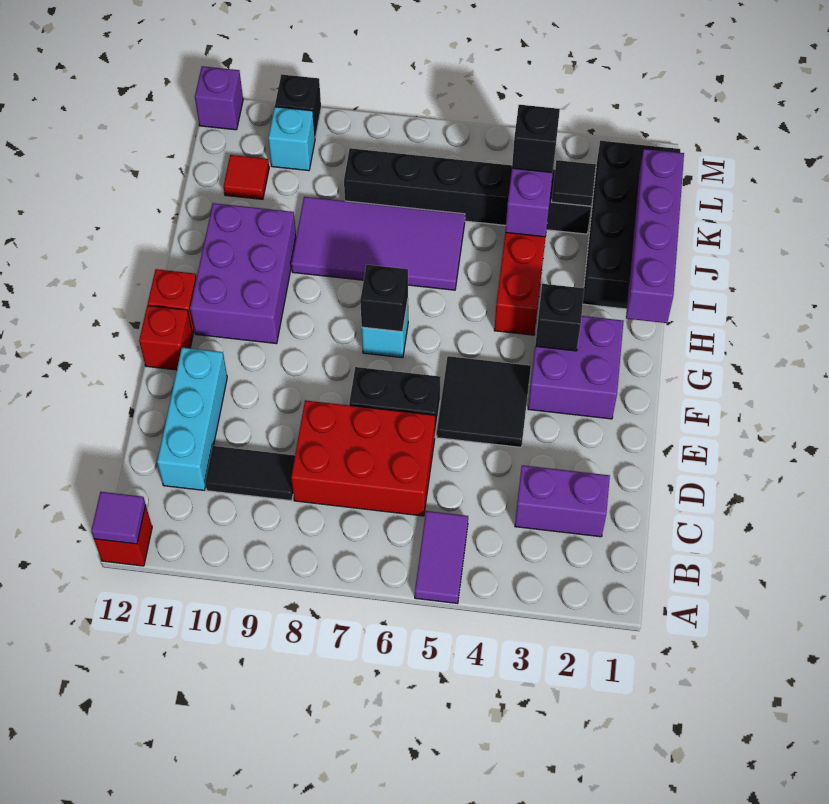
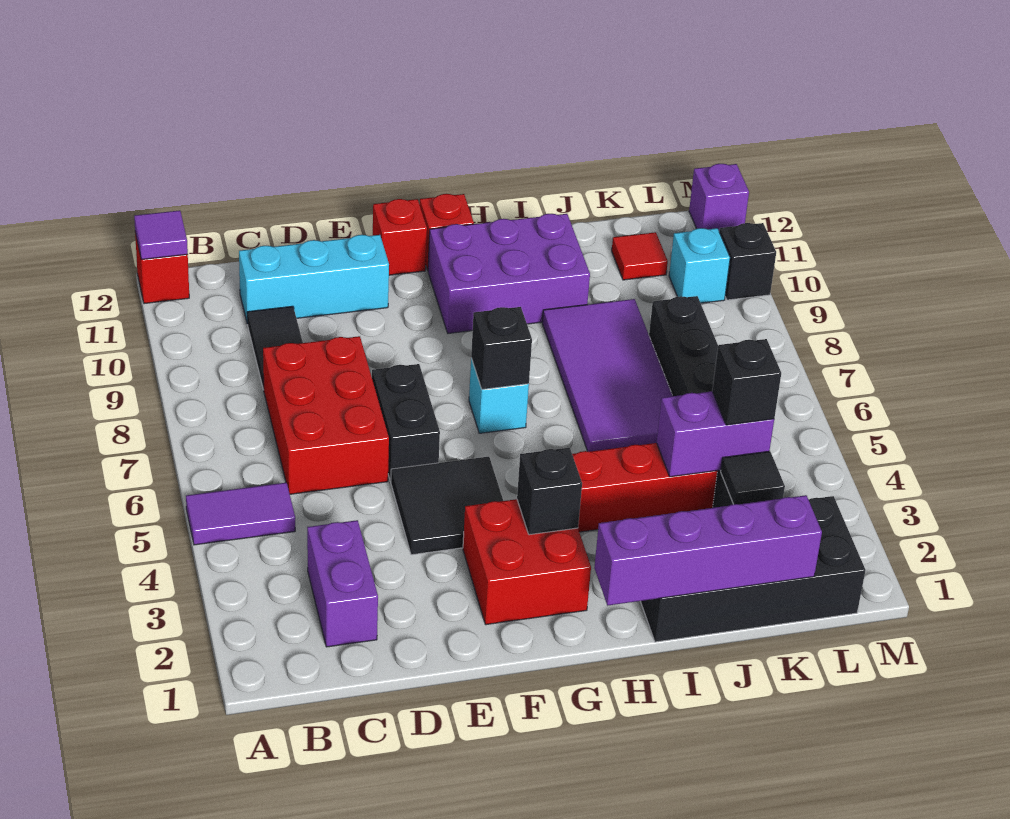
purple 2x2 brick [528,316,624,419] -> red 2x2 brick [463,499,591,625]

